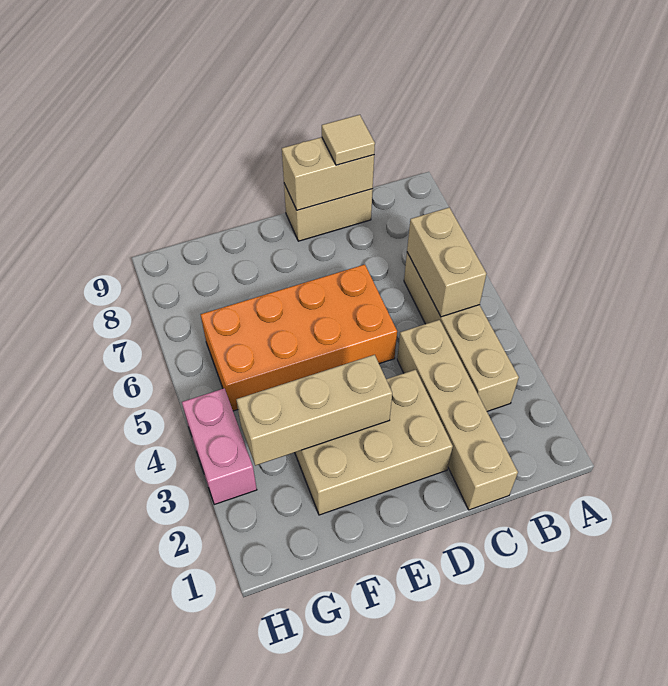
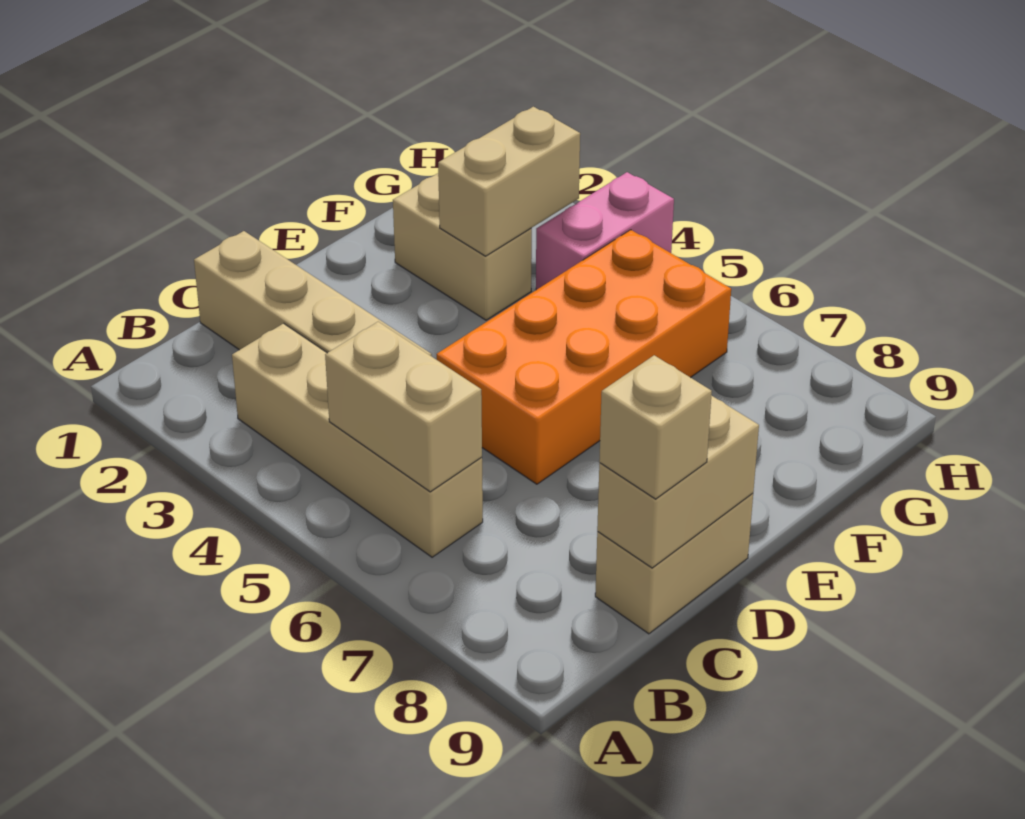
tan 1x1 tile [322,115,375,165] -> tan 1x1 brick [599,355,712,499]
tan 2x3 brick [295,370,453,515] -> tan 1x2 brick [393,173,532,320]
tan 1x3 brick [236,355,392,466] -> tan 1x2 brick [438,107,580,256]
pink 1x2 brick [182,388,257,505] -> pink 1x2 brick turned to [536,172,674,290]

